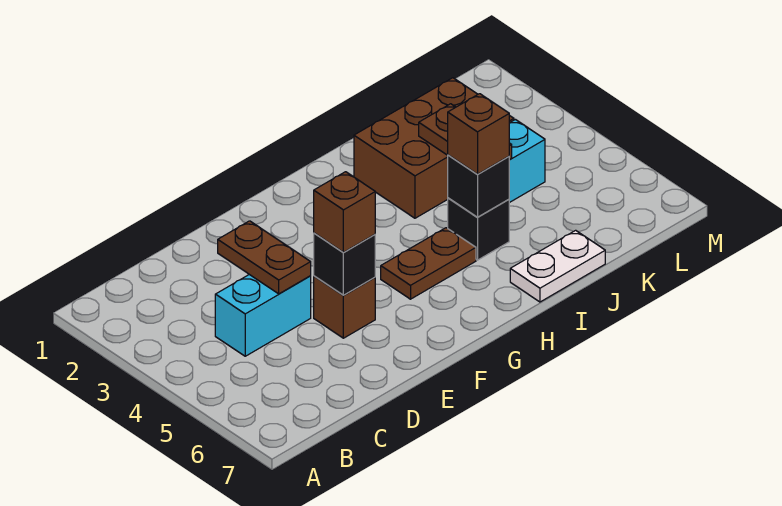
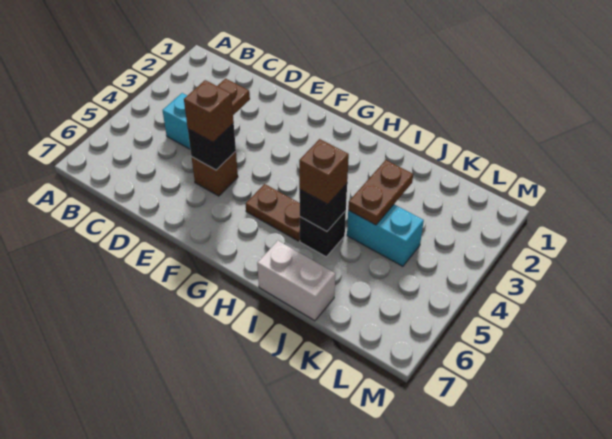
brown 2x3 brick [354,78,514,218] -> none
white 1x2 plate [510,230,605,302] -> white 1x2 brick [257,241,335,321]

